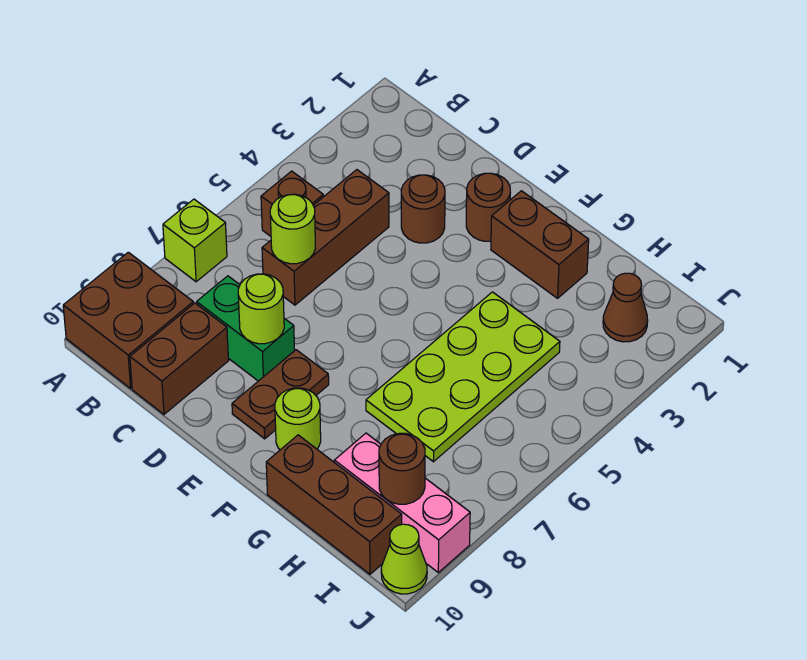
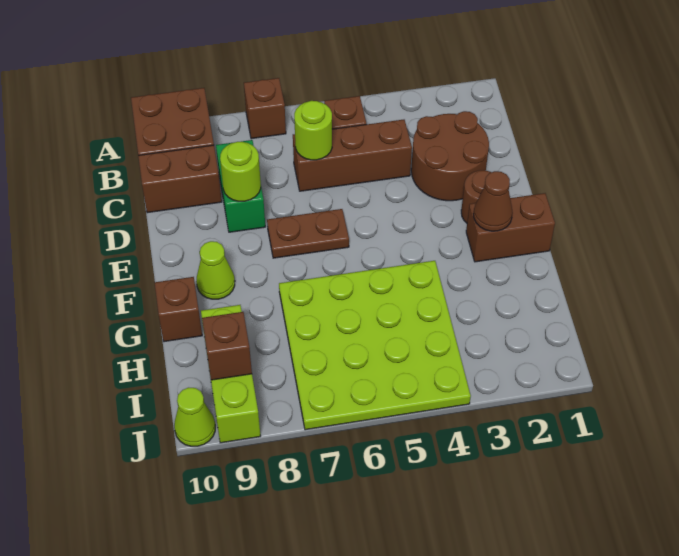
lime 1x1 brick [163,199,227,282] -> brown 1x1 brick [244,78,286,139]
brown 1x1 round brick [401,175,445,243] -> brown 2x2 round brick [411,111,489,201]
brown 1x2 plate [232,350,329,439] -> brown 1x2 plate moved to [267,209,349,258]
brown 1x2 brick [491,191,589,298] -> brown 1x2 brick turned to [466,193,555,262]
lime 1x1 round brick [275,388,321,450] -> lime 1x1 cone [196,241,235,299]
lime 2x4 plate [366,292,560,462] -> lime 4x4 plate [279,261,471,430]
brown 1x3 brick [266,435,402,574] -> brown 1x1 brick [155,277,202,342]
pink 1x3 brick [334,433,470,572] -> lime 1x3 brick [201,305,260,443]
brown 1x1 cone [603,273,648,342] -> brown 1x1 cone moved to [474,171,512,231]
brown 1x1 round brick [379,433,425,504] -> brown 1x1 brick [202,312,252,380]

